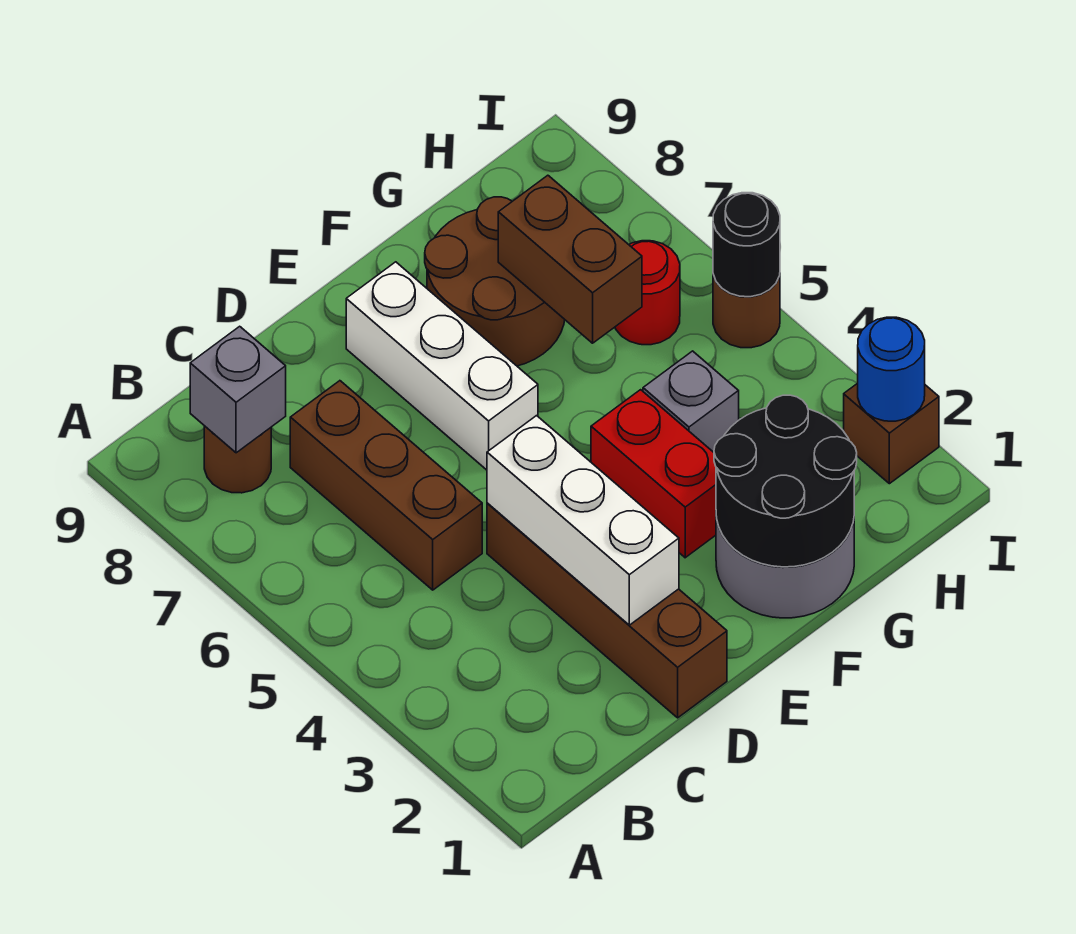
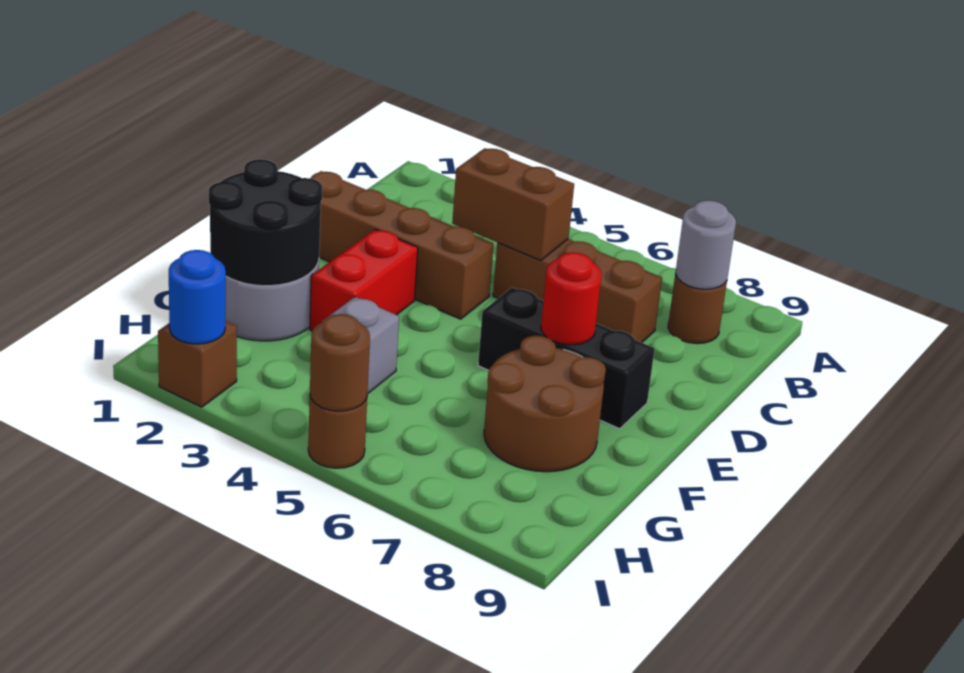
grey 1x1 brick [190,326,286,453] -> grey 1x1 round brick [676,200,736,289]
white 1x3 brick [487,416,679,625] -> none
white 1x3 brick [346,262,538,470] -> black 1x3 brick [478,288,655,429]
red 1x2 brick [591,390,716,558] -> red 1x2 brick turned to [310,229,418,331]
brown 1x2 brick [498,175,642,343] -> brown 1x2 brick moved to [452,148,574,260]
red 1x1 round brick [615,241,680,345] -> red 1x1 round brick moved to [541,252,602,345]
black 1x1 round brick [713,193,780,297] -> brown 1x1 round brick [310,314,370,411]

